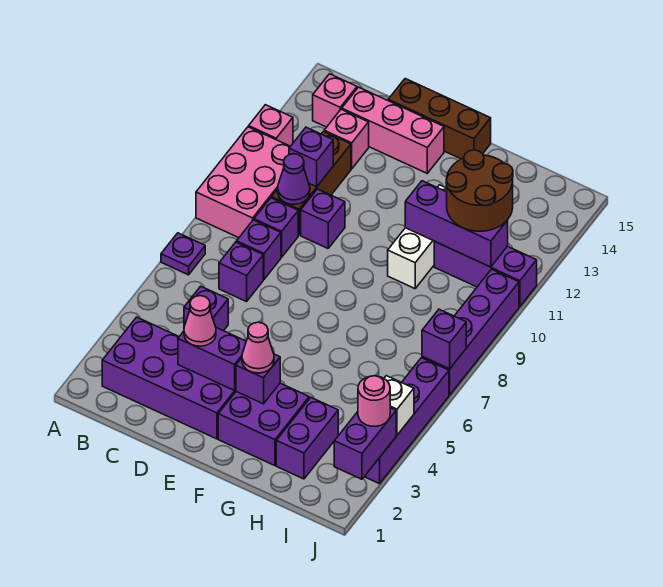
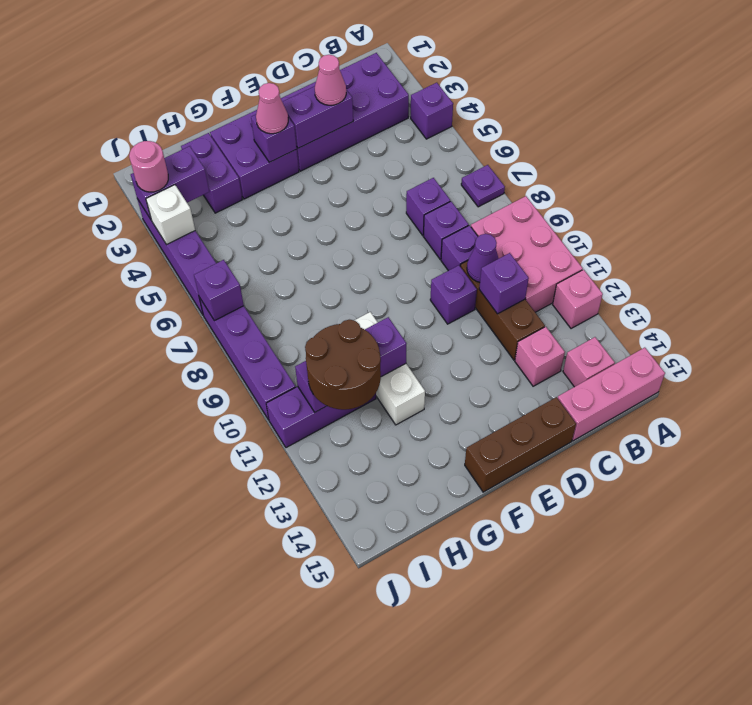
purple 1x1 brick [184,286,228,331] -> purple 1x1 brick moved to [411,83,453,139]
pink 1x3 brick [342,87,444,173] -> pink 1x3 brick moved to [558,348,665,441]
purple 1x2 brick [334,408,396,479] -> purple 1x2 brick turned to [131,146,209,219]

